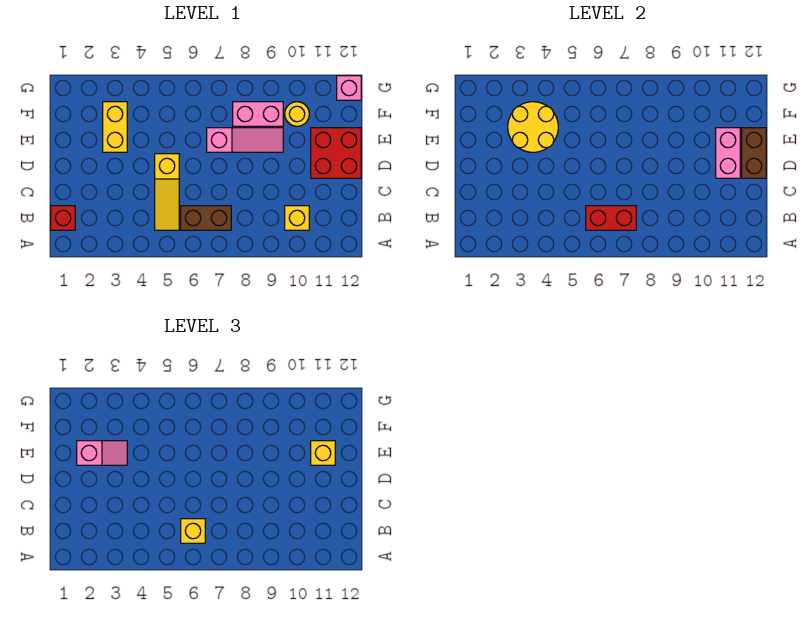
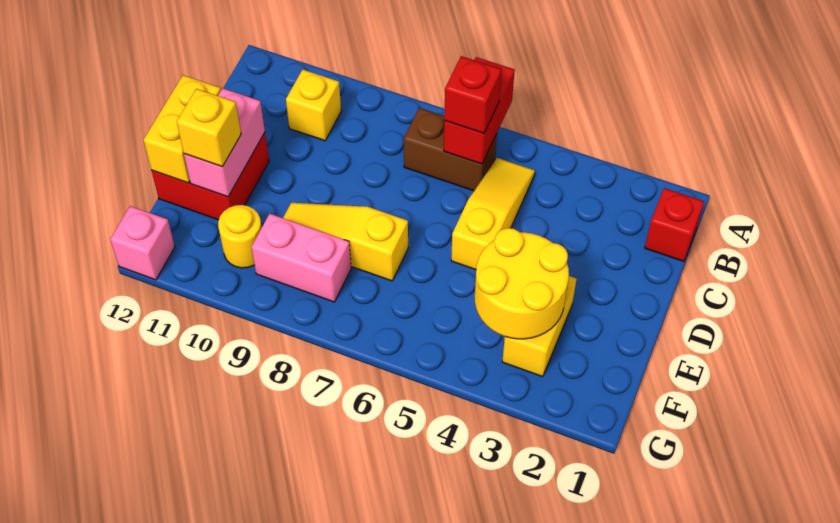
red 1x2 brick [586,206,636,230] -> red 1x2 brick turned to [444,57,515,164]
yellow 1x1 brick [181,519,205,543] -> red 1x1 brick [444,56,502,133]
brown 1x2 brick [742,128,766,178] -> yellow 1x2 brick [144,75,221,183]
pink 1x2 slope [77,441,127,465] -> none
pink 1x3 slope [207,128,283,152] -> yellow 1x3 slope [283,203,408,281]

